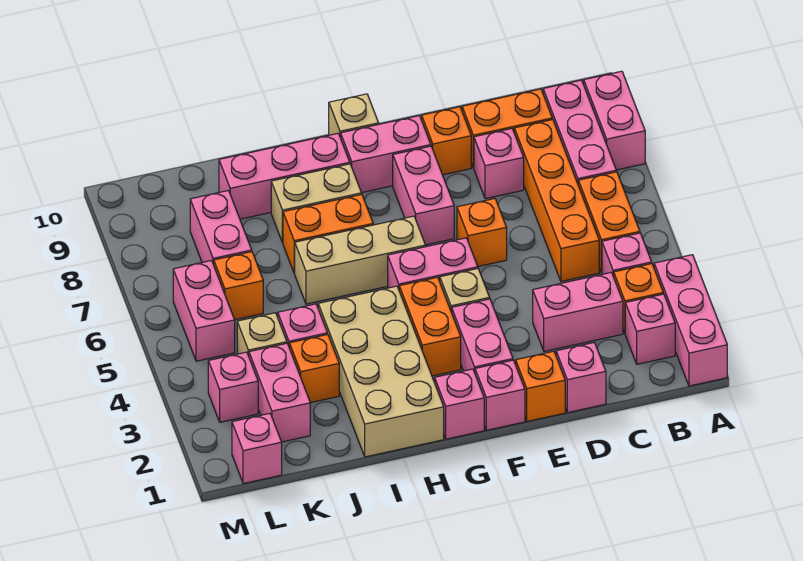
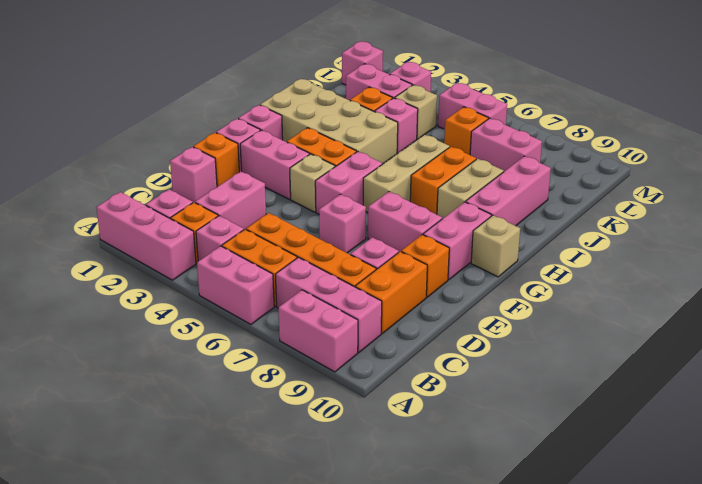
none -> pink 1x2 brick [197,246,274,324]
orange 1x1 brick [457,199,507,266] -> pink 1x1 brick [319,194,366,253]

